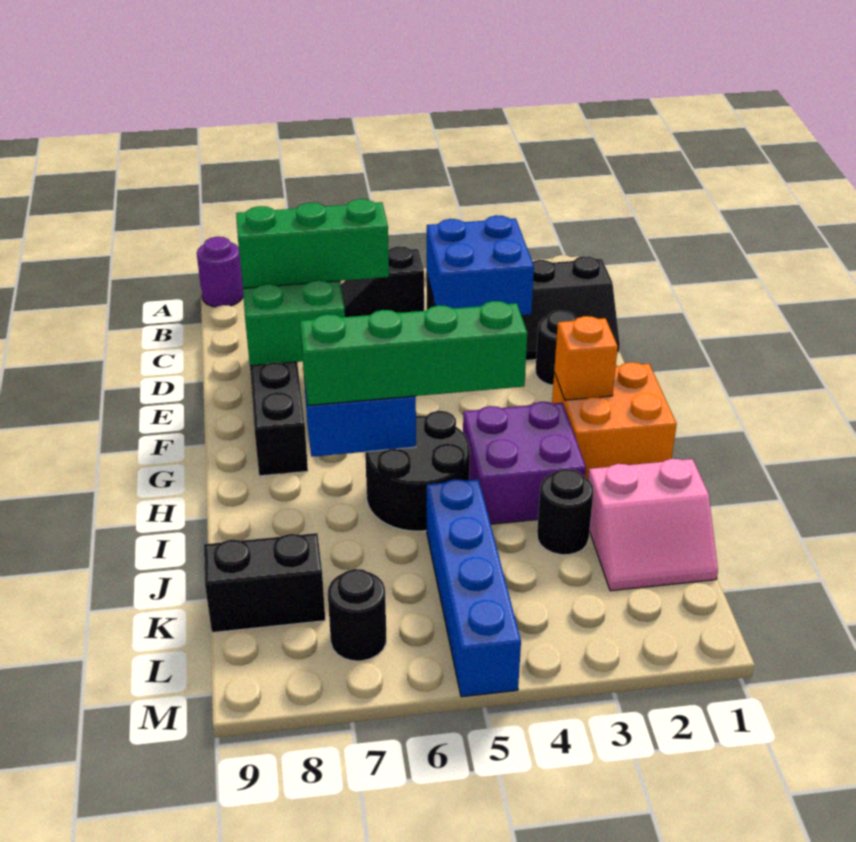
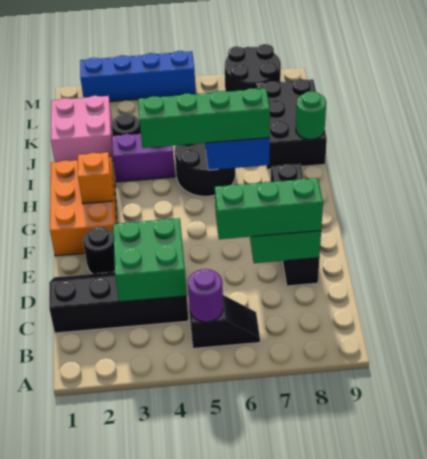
purple 1x1 round brick [197,237,243,307] -> purple 1x1 round brick moved to [188,269,223,322]
blue 2x2 brick [427,215,534,315] -> green 2x2 brick [113,218,187,302]
orange 2x2 brick [552,362,677,479] -> orange 2x3 brick [50,157,117,256]
purple 2x2 brick [463,402,586,524] -> purple 1x2 brick [112,134,175,182]
none -> green 1x1 round brick [296,91,326,140]
pink 2x2 slope [588,459,718,591] -> pink 2x2 brick [51,96,113,162]
blue 1x4 brick [427,479,521,697] -> blue 1x4 brick turned to [80,51,196,102]
black 1x2 brick [204,533,325,633] -> black 2x3 brick [257,79,327,169]
black 1x1 round brick [328,569,386,661] -> black 2x2 round brick [225,44,281,92]

